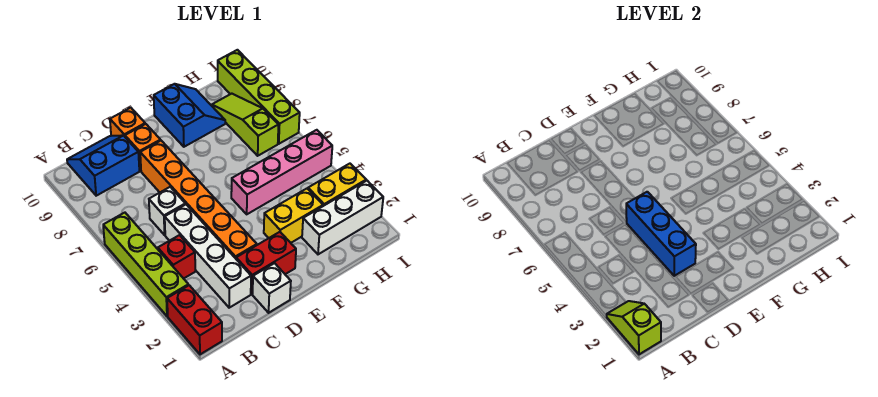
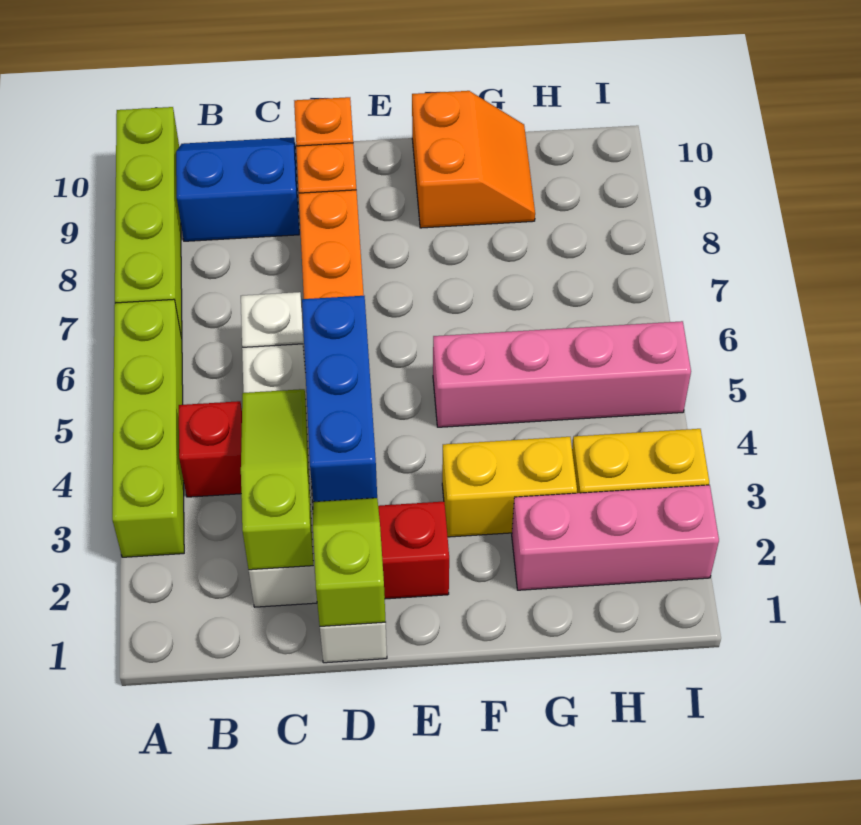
red 1x2 brick [167,285,222,354] -> none
lime 1x2 slope [607,301,661,354] -> lime 1x2 slope moved to [313,498,386,626]
blue 2x2 slope [154,84,225,147] -> orange 2x2 slope [412,91,535,228]
white 1x3 brick [302,181,383,254] -> pink 1x3 brick [512,485,719,590]
lime 1x3 slope [212,94,278,156] -> lime 1x3 slope moved to [241,389,313,570]
lime 1x4 brick [218,50,300,144] -> lime 1x4 brick moved to [115,107,182,338]

